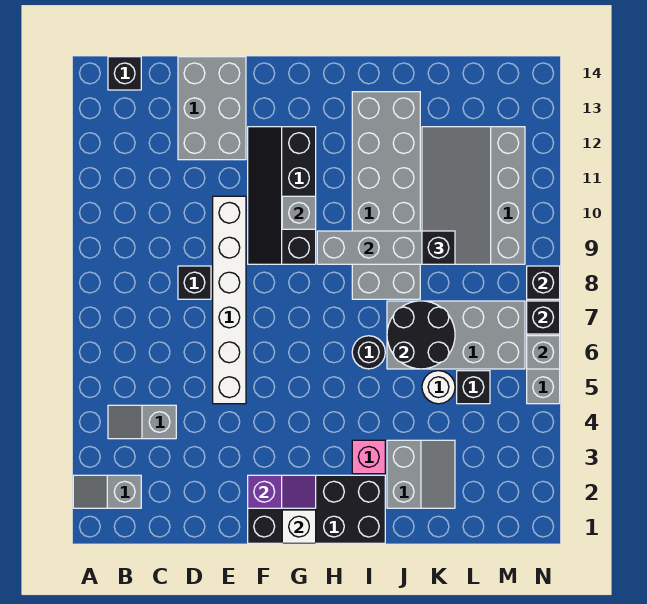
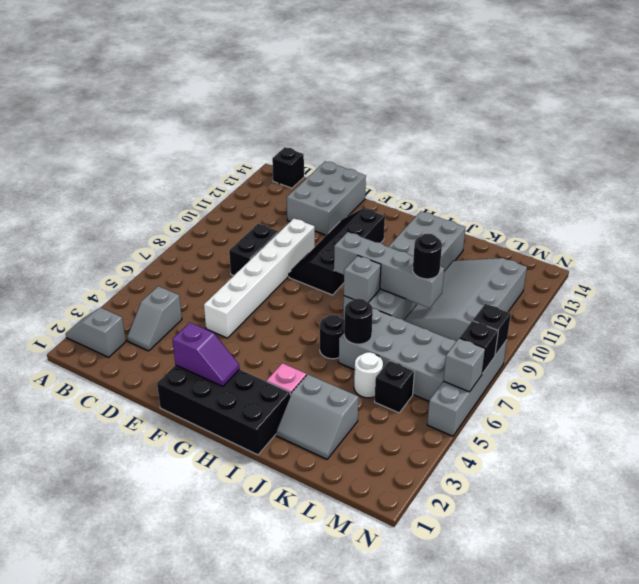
grey 1x2 slope [108,405,176,439] -> grey 1x2 slope turned to [127,286,182,351]
black 1x1 brick [178,266,211,299] -> black 1x2 brick [229,224,279,276]
white 1x1 brick [282,510,316,543] -> none
grey 1x1 brick [282,196,316,229] -> grey 1x1 brick moved to [343,256,381,303]
grey 2x2 slope [387,440,455,508] -> grey 2x2 slope turned to [276,374,358,459]
black 2x2 round brick [387,301,455,369] -> black 1x1 round brick [344,299,373,344]
black 1x1 brick [422,231,455,264] -> black 1x1 round brick [413,234,442,279]

